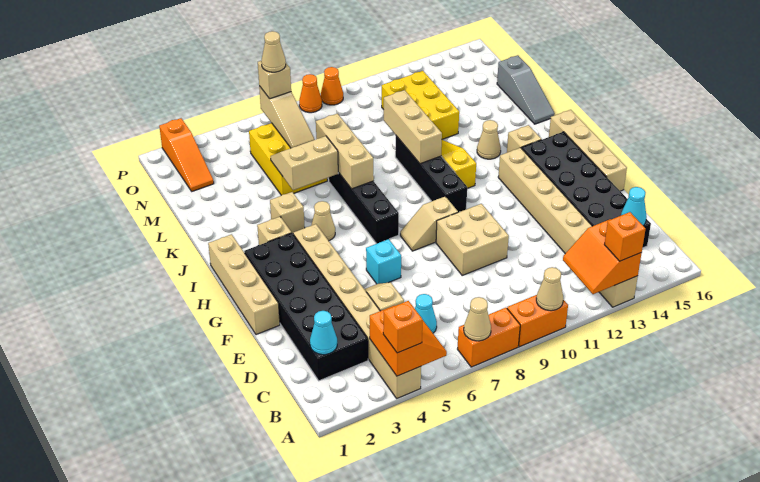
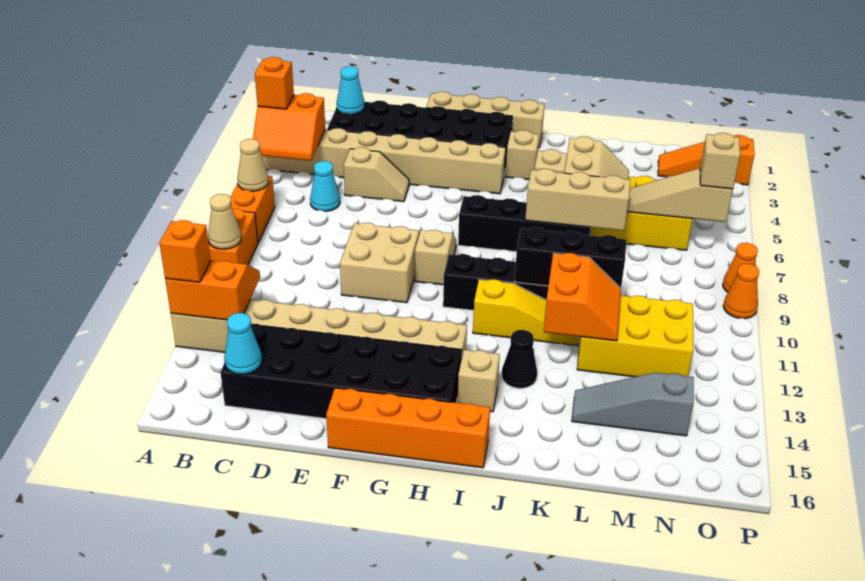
cyan 1x1 brick [366,239,401,284] -> none
tan 1x4 brick [549,110,627,191] -> orange 1x4 brick [326,388,490,468]
tan 1x1 cone [311,201,335,241] -> none
tan 1x3 brick [384,90,442,164] -> black 1x3 brick [514,227,626,288]
tan 1x1 cone [477,120,501,159] -> black 1x1 cone [502,330,537,388]
none -> orange 2x2 slope [544,253,621,341]
grey 1x3 slope [497,55,555,124] -> grey 1x3 slope moved to [572,373,694,436]
tan 1x1 cone [261,31,286,72] -> none

